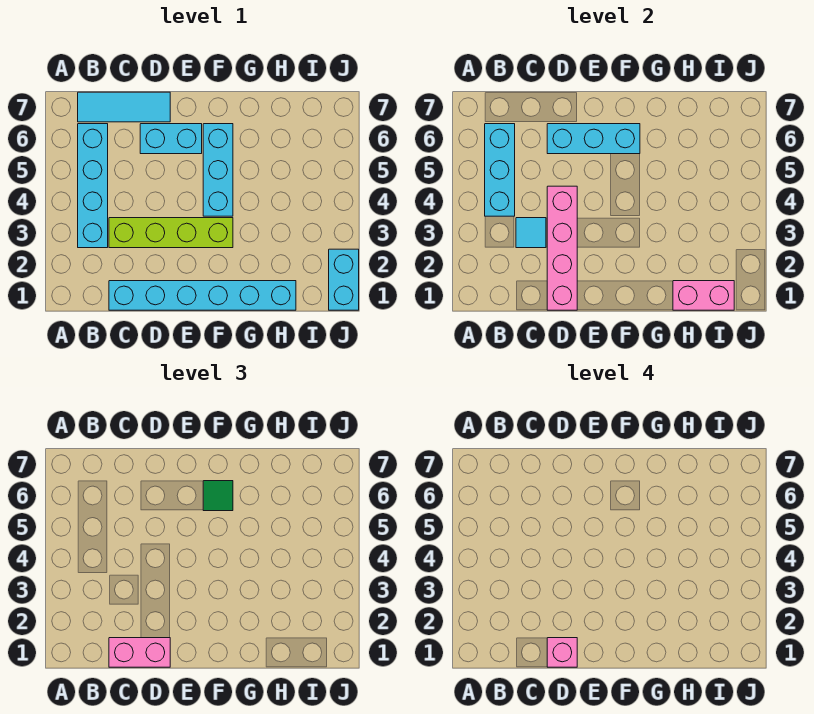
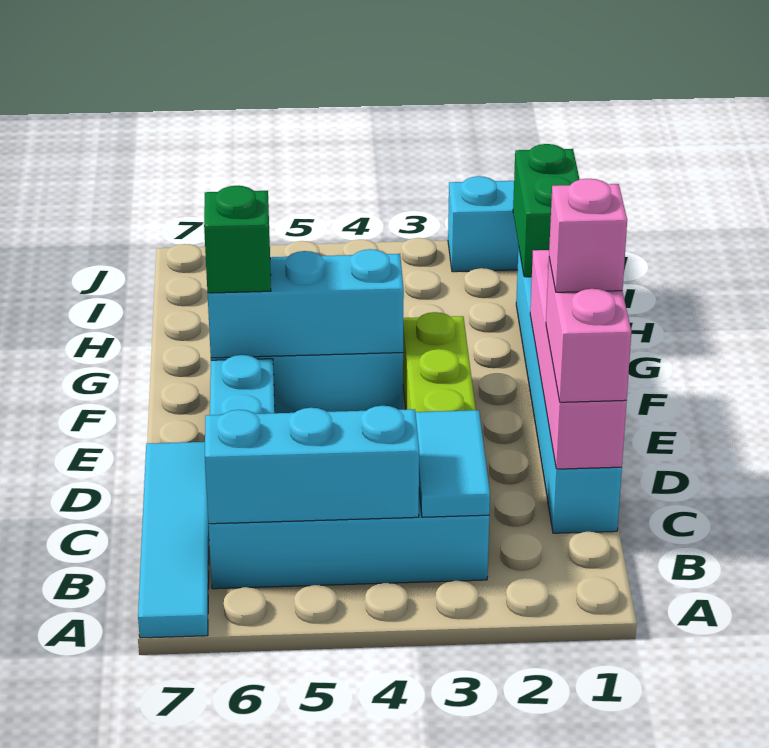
cyan 1x3 tile [78,92,170,122] -> cyan 1x4 tile [138,442,209,638]
cyan 1x1 tile [516,218,546,248] -> cyan 1x2 tile [416,410,490,517]
pink 1x4 brick [547,186,577,310] -> pink 1x4 brick turned to [530,250,627,469]
cyan 1x3 brick [547,124,640,154] -> cyan 1x3 brick turned to [208,249,404,358]
green 1x1 tile [203,481,233,511] -> green 1x1 brick [204,186,271,293]
pink 1x2 brick [673,281,734,310] -> green 1x2 brick [513,144,580,277]

